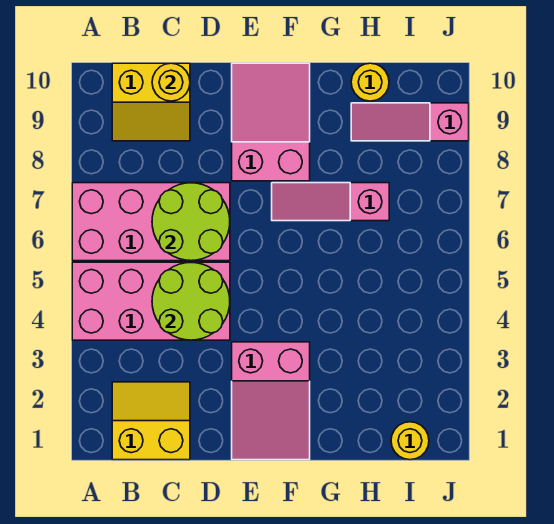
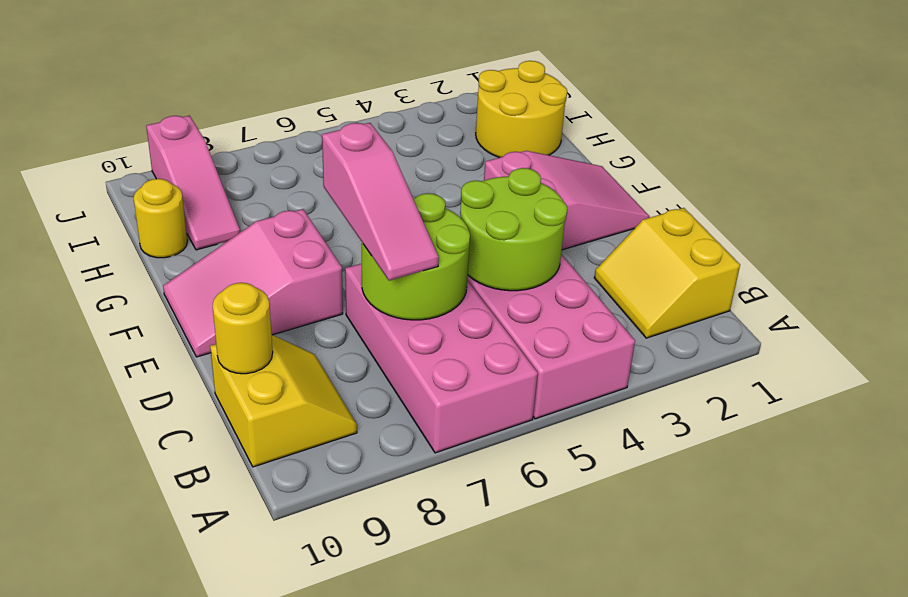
pink 1x3 slope [272,183,389,221] -> pink 1x3 slope moved to [322,123,439,281]
yellow 1x1 round brick [391,422,429,460] -> yellow 2x2 round brick [476,61,567,158]

